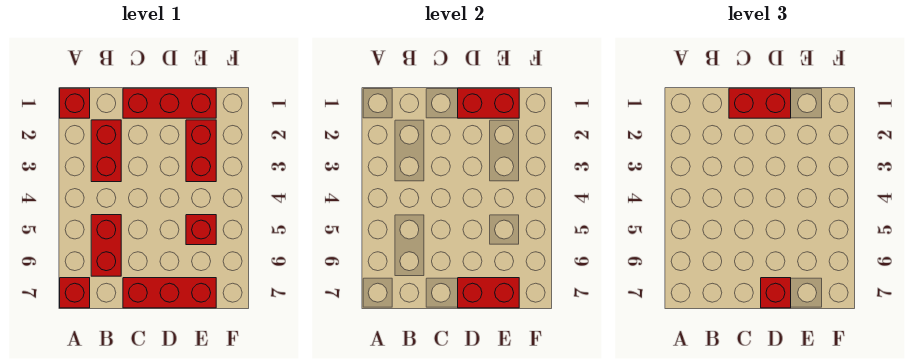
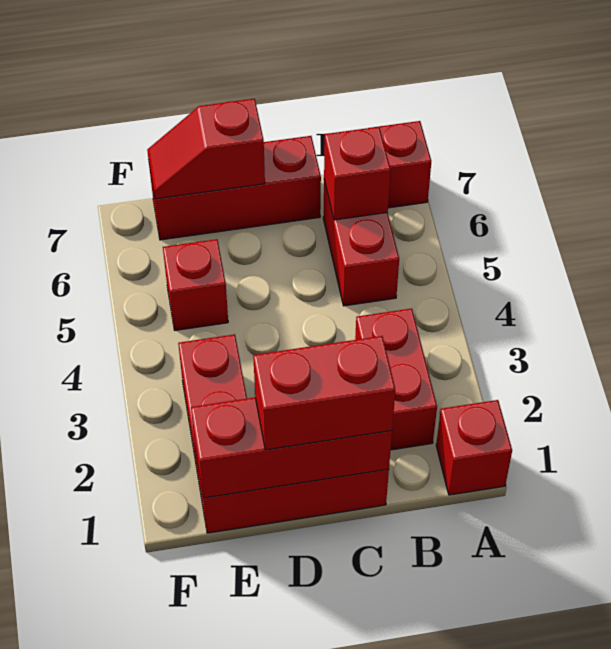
red 1x2 brick [458,88,519,118] -> red 1x3 brick [191,397,392,498]
red 1x2 brick [458,278,519,308] -> red 1x2 slope [147,99,265,199]
red 1x1 brick [761,278,791,308] -> red 1x1 brick moved to [324,127,390,220]

